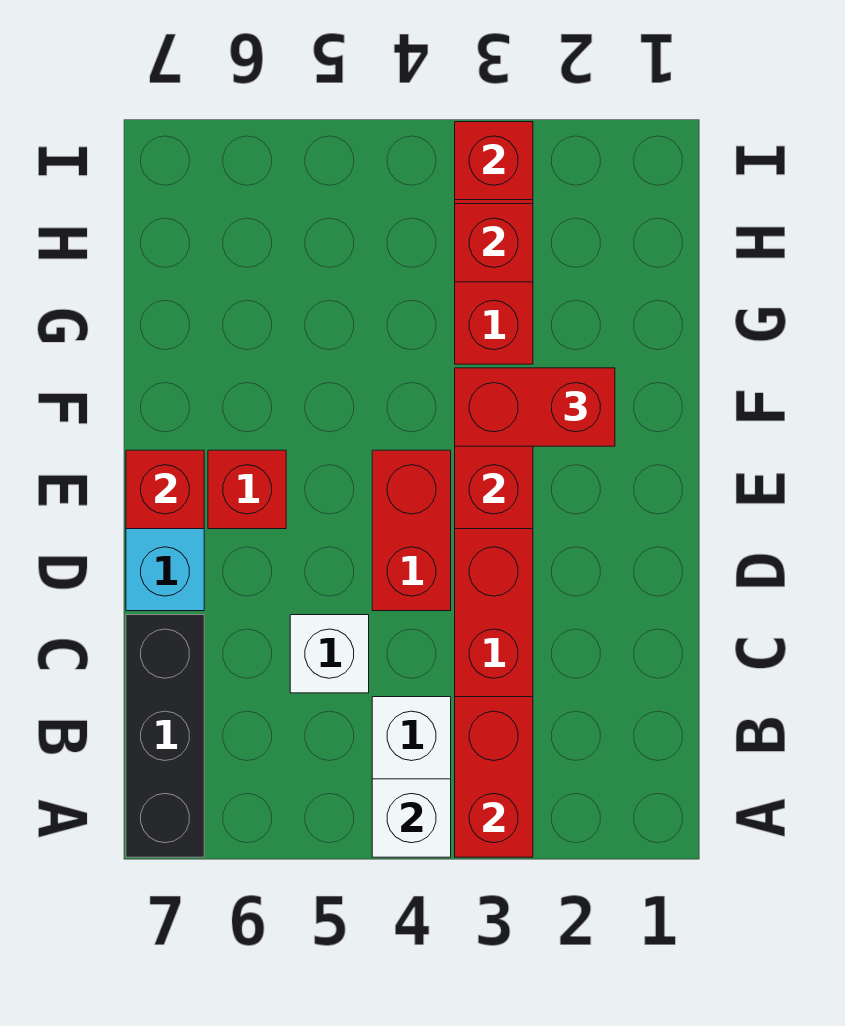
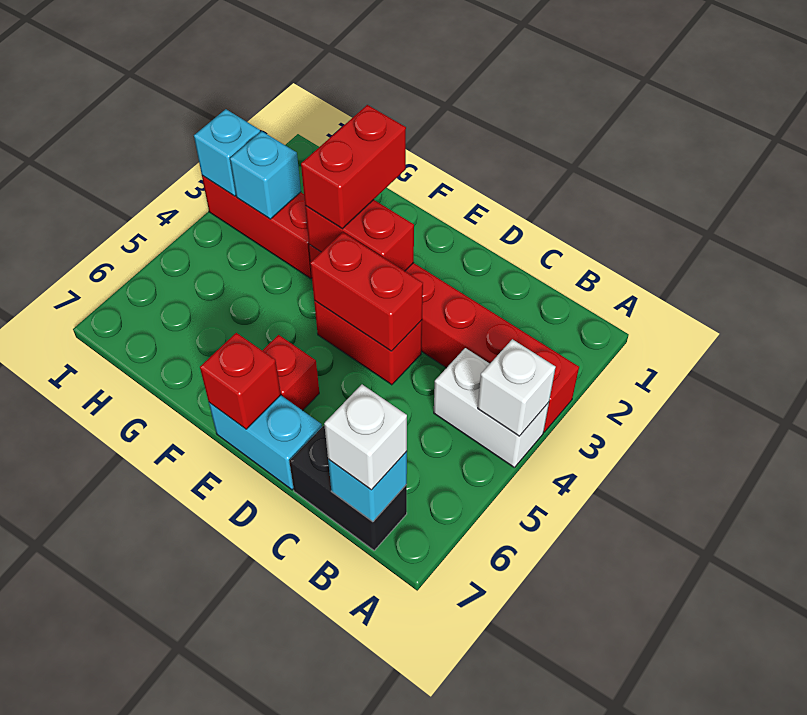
red 1x2 brick [455,697,533,857] -> red 1x2 brick moved to [310,232,423,351]
black 1x3 brick [126,615,204,857] -> black 1x2 brick [289,426,407,550]
none -> cyan 1x1 brick [328,452,407,522]
white 1x1 brick [290,615,369,693] -> white 1x1 brick moved to [324,385,407,490]
red 1x1 brick [455,204,533,282] -> cyan 1x1 brick [230,131,301,219]
red 1x1 brick [455,122,533,200] -> cyan 1x1 brick [194,109,260,196]

